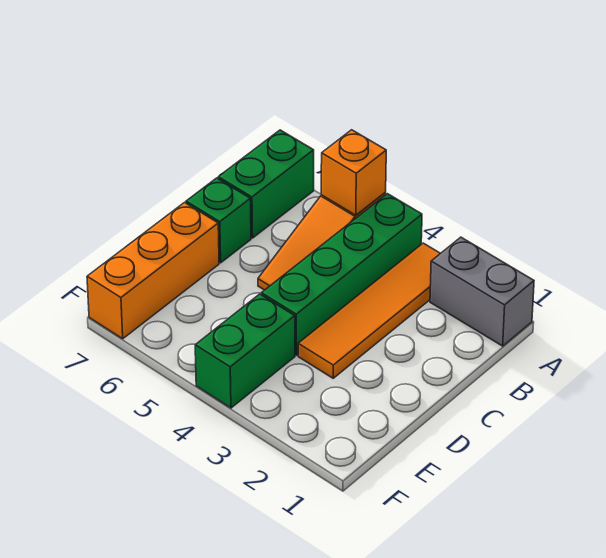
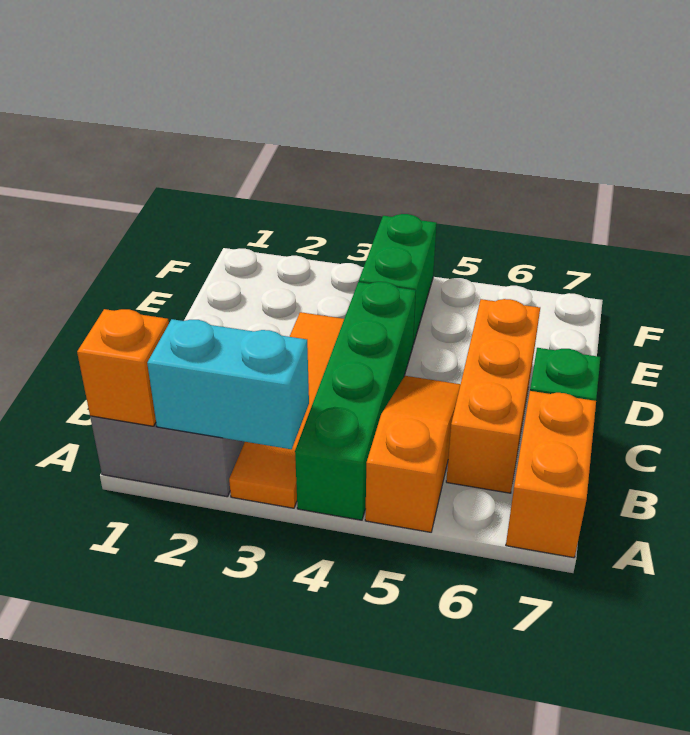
none -> cyan 1x2 brick [147,319,309,449]
orange 1x1 brick [321,130,386,215] -> orange 1x1 brick moved to [77,309,169,426]
green 1x2 brick [218,130,314,238] -> orange 1x2 brick [506,391,596,558]
orange 1x3 brick [87,202,219,339] -> orange 1x3 brick moved to [446,299,540,493]

